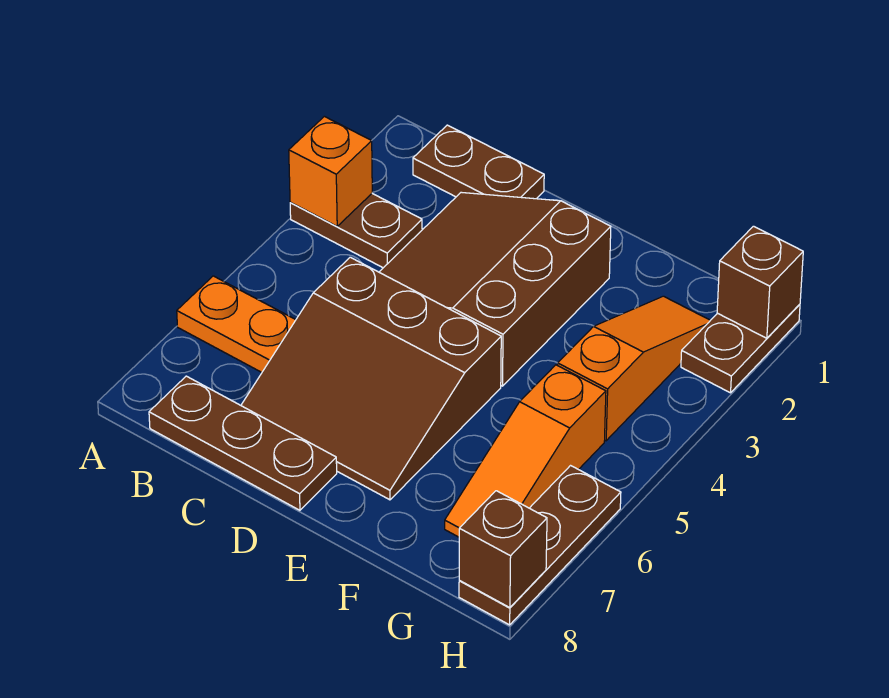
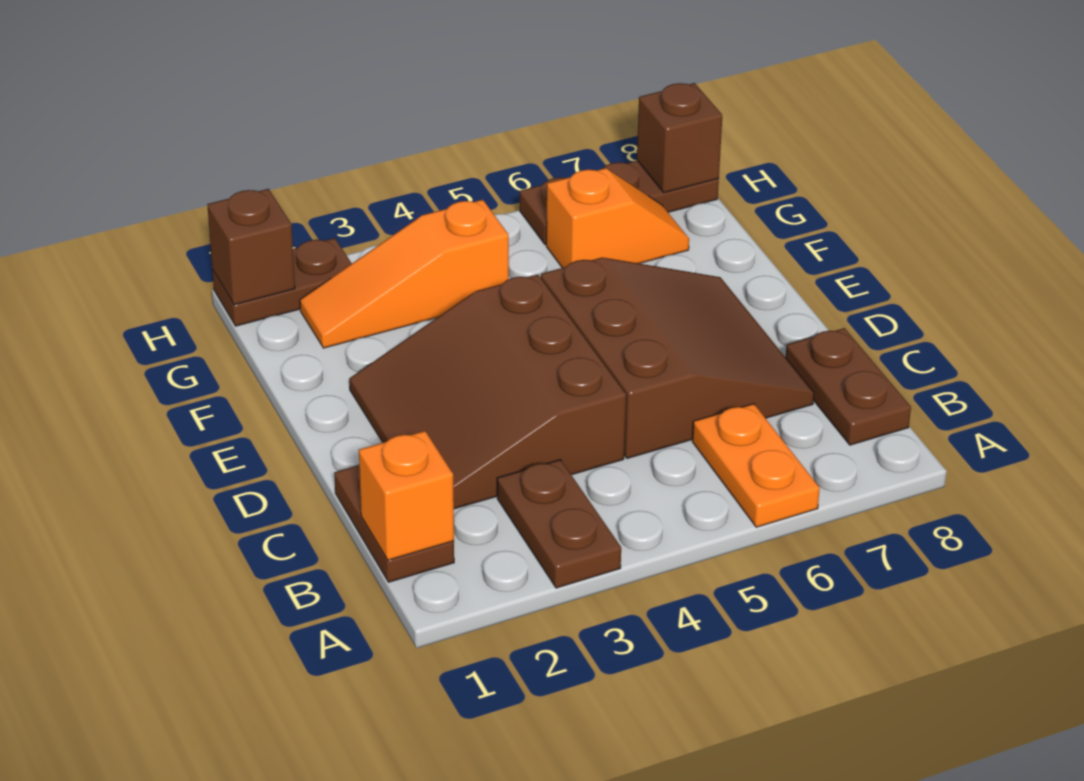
orange 1x1 brick [289,116,372,226] -> orange 1x1 brick moved to [359,431,454,560]
brown 1x3 plate [149,376,337,510] -> brown 1x2 plate [786,328,911,445]
brown 3x3 slope [379,192,611,386] -> brown 3x3 slope turned to [349,275,626,509]
orange 1x3 slope [445,365,606,537] -> orange 1x2 slope [546,168,689,268]

